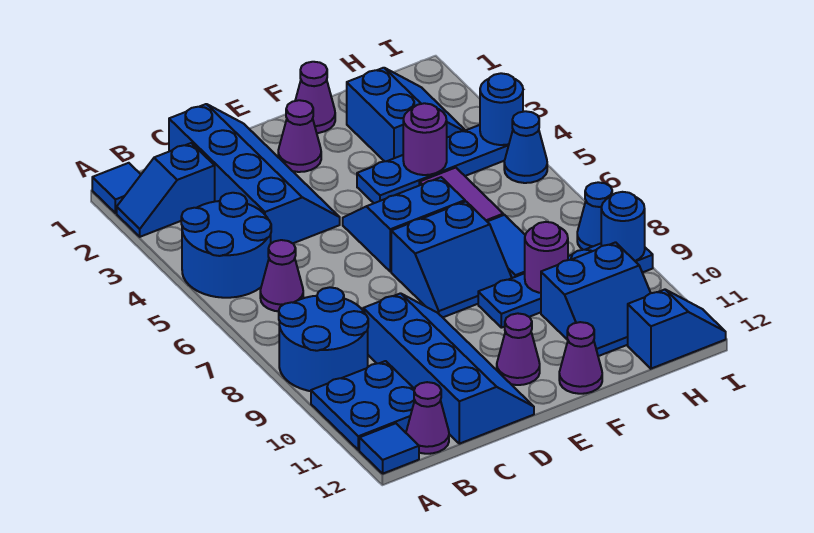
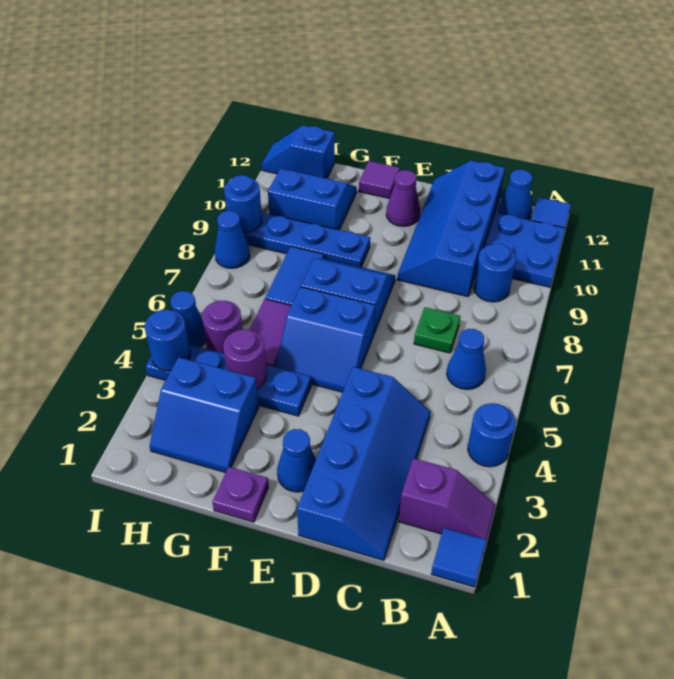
blue 1x2 slope [117,143,215,237] -> purple 1x2 slope [399,458,495,540]
blue 2x2 round brick [181,193,271,298] -> blue 1x1 round brick [468,403,516,467]
blue 2x2 round brick [279,287,368,391] -> blue 1x1 round brick [474,244,516,302]
purple 1x1 cone [260,240,303,311] -> blue 1x1 cone [447,329,486,390]
purple 1x1 cone [406,382,449,454] -> blue 1x1 cone [498,170,532,220]
blue 2x4 slope [169,104,340,243] -> blue 2x4 slope turned to [297,367,431,560]
none -> green 1x1 plate [414,307,460,353]
purple 1x1 cone [278,100,321,172] -> blue 1x1 cone [277,429,316,492]
purple 1x1 cone [295,62,335,133] -> purple 1x1 plate [212,467,269,522]
purple 1x1 cone [559,322,602,394] -> purple 1x1 tile [359,161,400,199]
blue 2x2 slope [347,68,465,161] -> blue 2x2 slope turned to [150,357,259,473]
purple 1x1 round brick [525,222,568,293] -> purple 1x1 round brick moved to [202,300,243,353]

